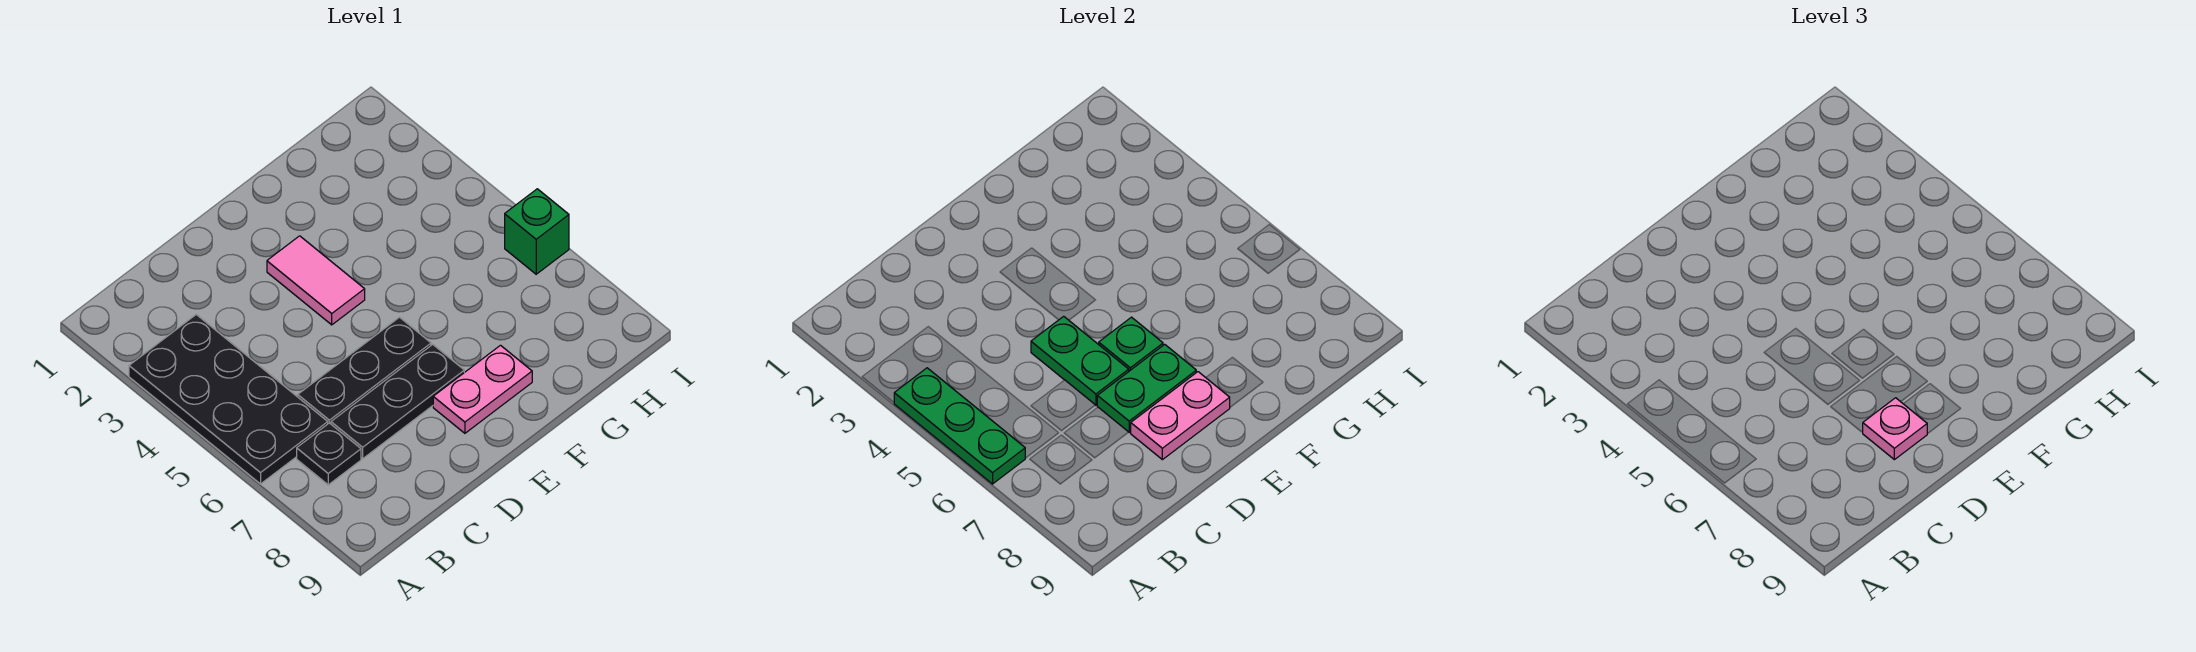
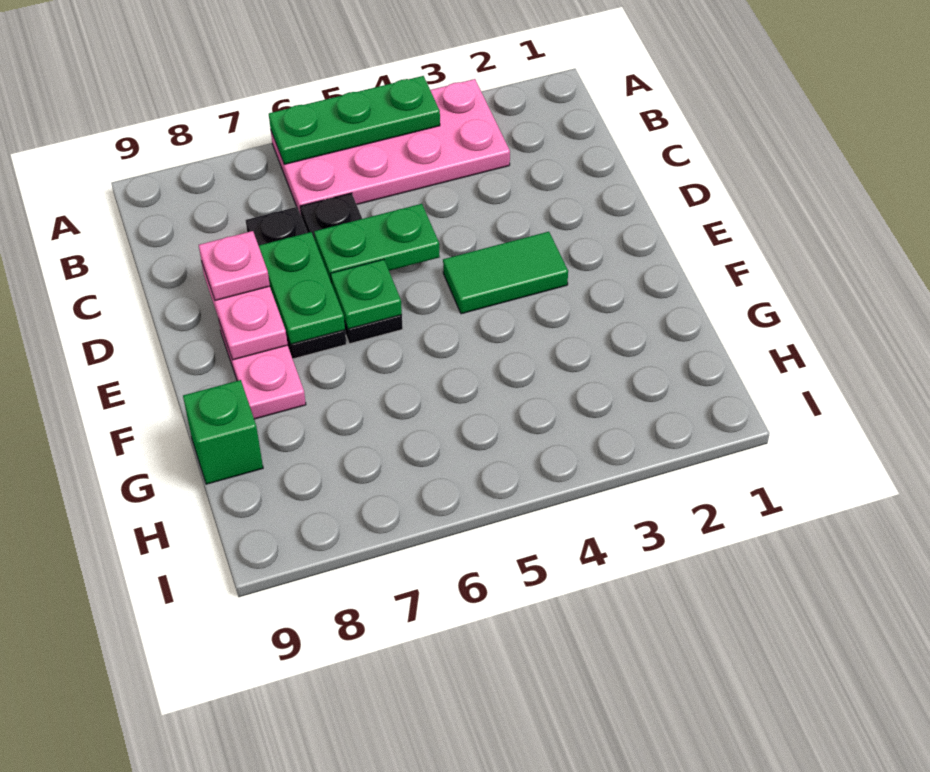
black 2x4 plate [129,315,328,484] -> pink 2x4 plate [271,79,510,214]
black 1x1 plate [297,423,361,485] -> none
pink 1x2 tile [267,236,365,325] -> green 1x2 tile [443,232,568,314]
green 1x1 brick [505,189,569,274] -> green 1x1 brick moved to [183,380,263,484]

